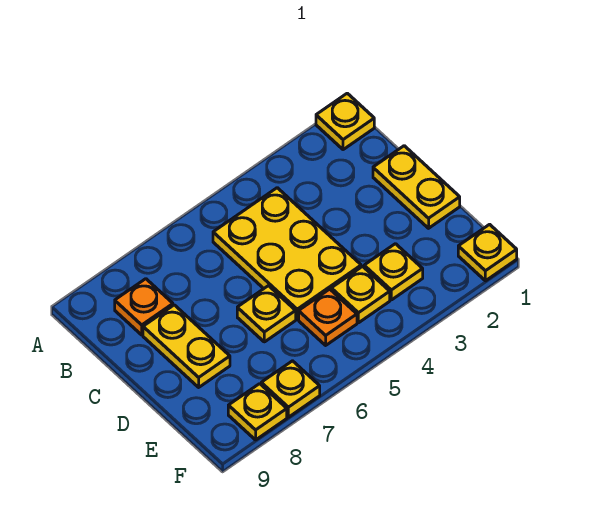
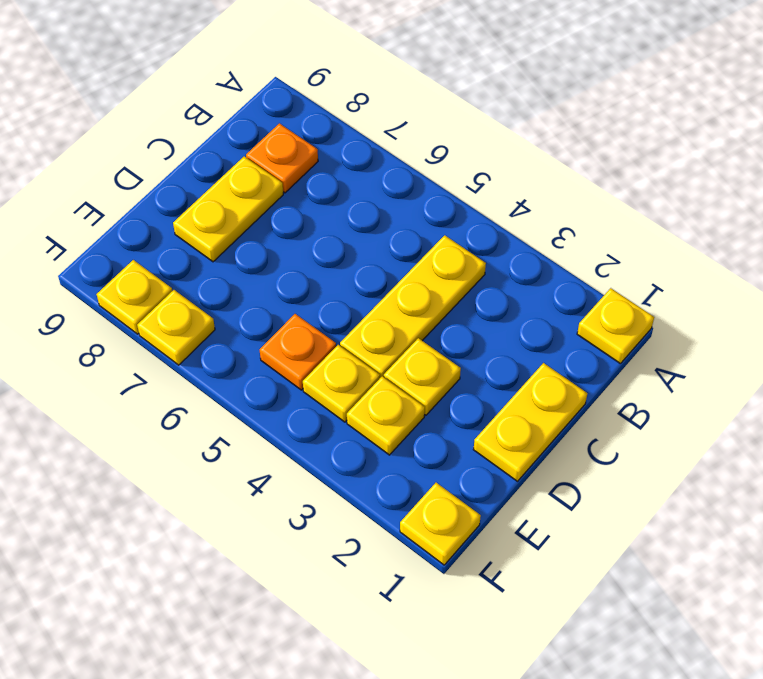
yellow 2x3 plate [213,188,361,319] -> yellow 1x3 plate [340,235,486,378]
yellow 1x1 plate [237,286,296,342] -> yellow 1x1 plate moved to [384,338,461,415]

